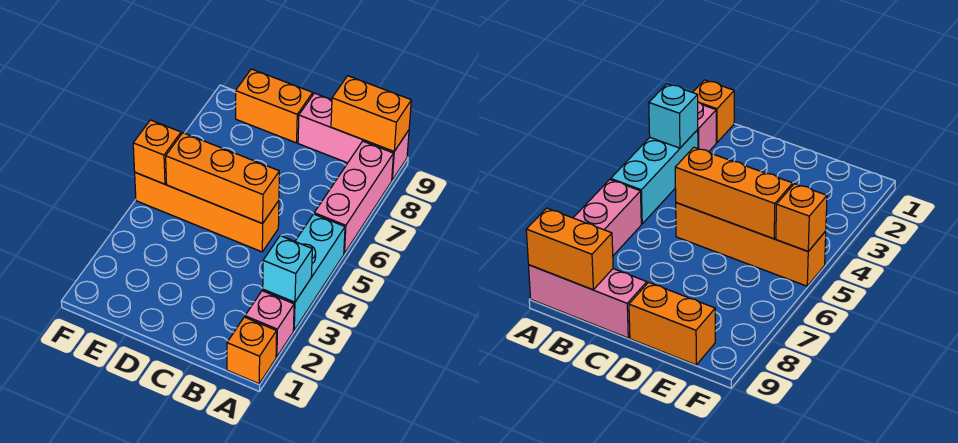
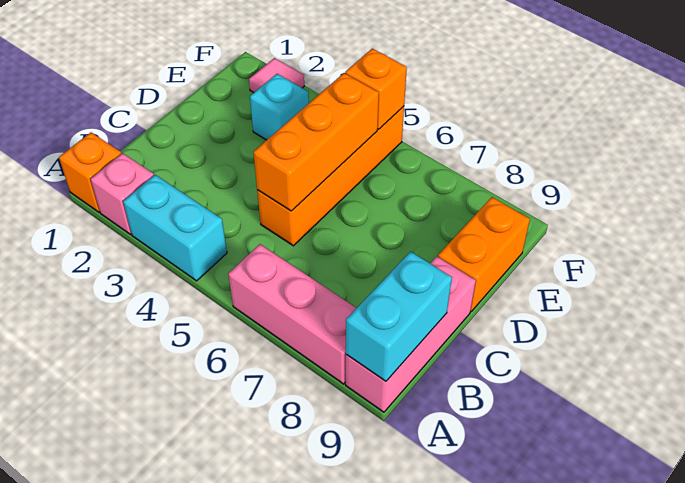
cyan 1x3 brick [263,214,345,330] -> cyan 1x2 brick [123,175,227,281]
cyan 1x1 brick [263,236,312,302] -> cyan 1x1 brick moved to [250,74,309,140]
orange 1x2 brick [331,76,411,151] -> cyan 1x2 brick [346,252,452,381]
none -> pink 1x1 tile [249,58,304,93]

